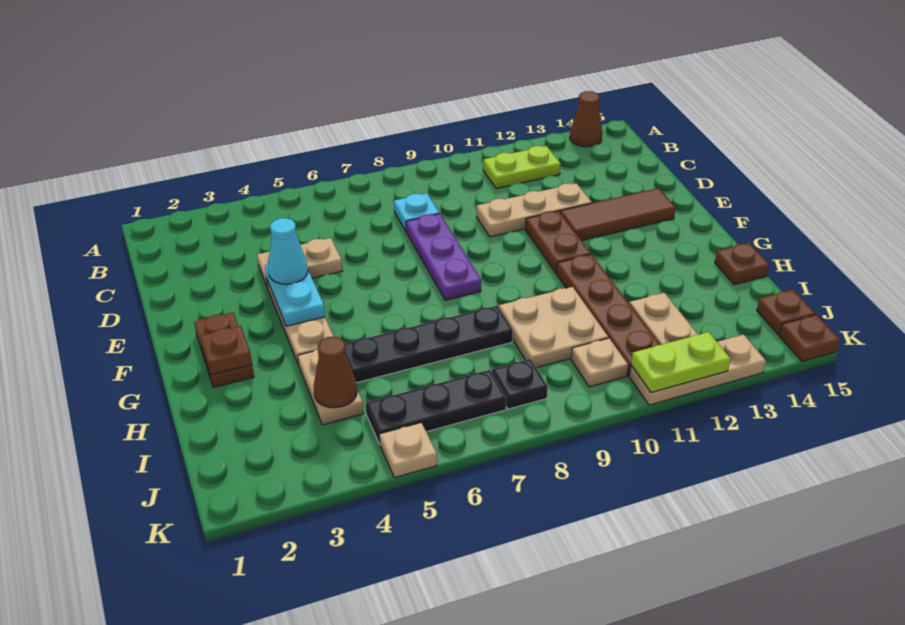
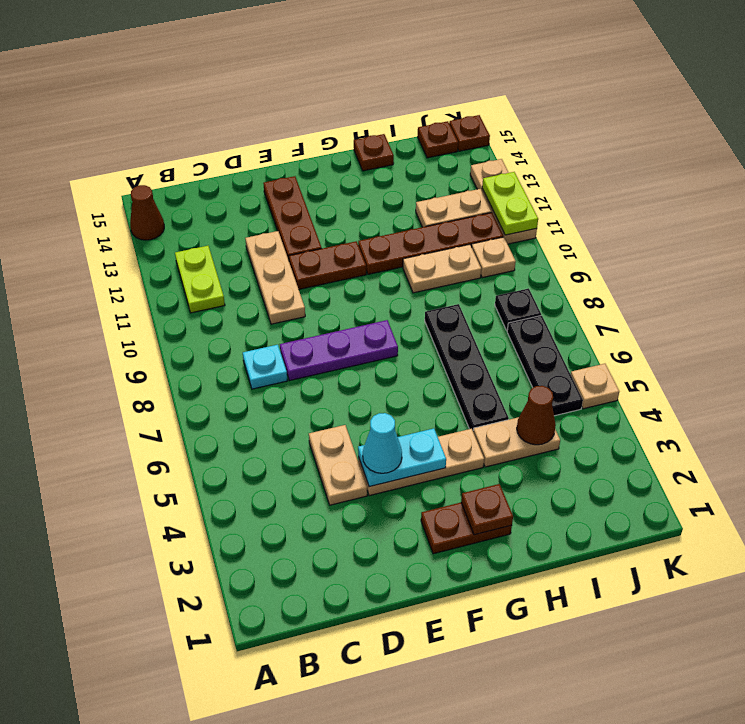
brown 1x3 tile [560,188,676,241] -> brown 1x3 plate [263,176,322,260]
tan 2x2 plate [499,287,608,368] -> tan 1x2 plate [403,244,481,293]

